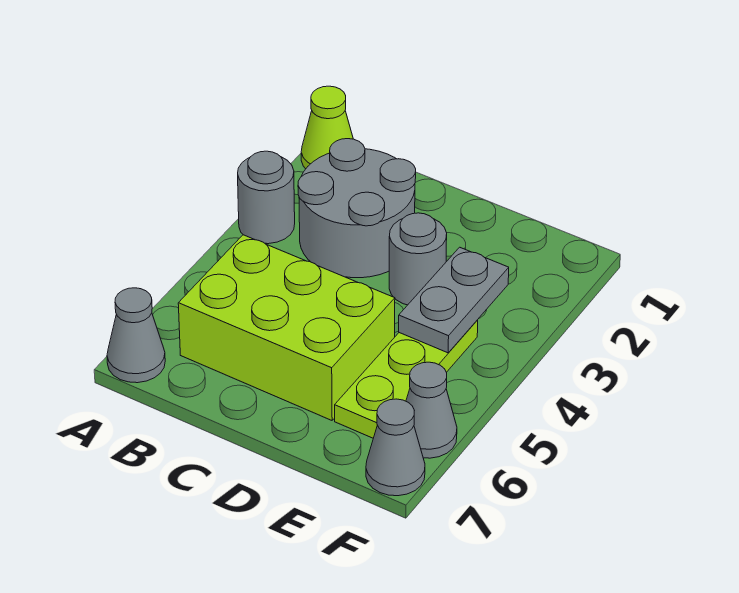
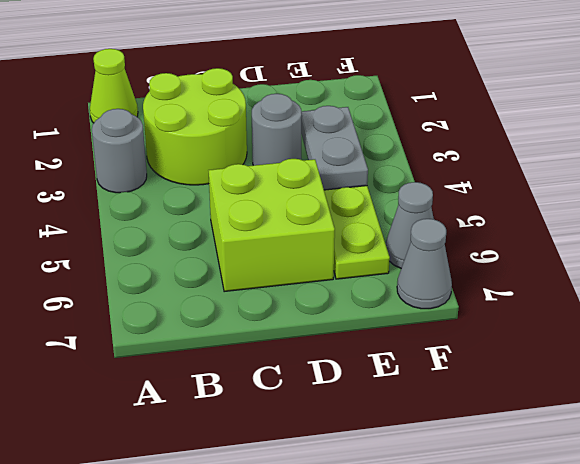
grey 1x1 cone [107,288,165,383] -> none
grey 2x2 round brick [298,139,416,278] -> lime 2x2 round brick [143,68,247,185]
lime 2x3 brick [178,235,395,420] -> lime 2x2 brick [208,159,335,292]

